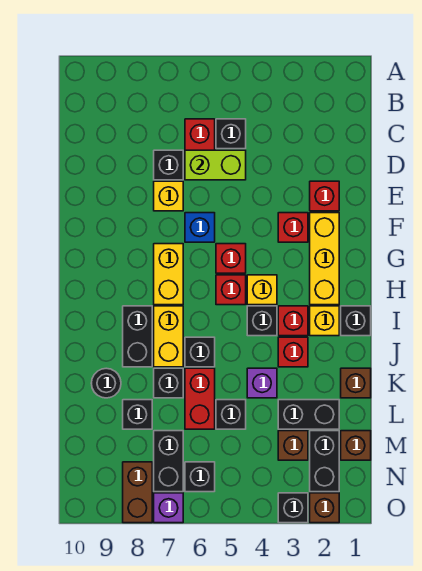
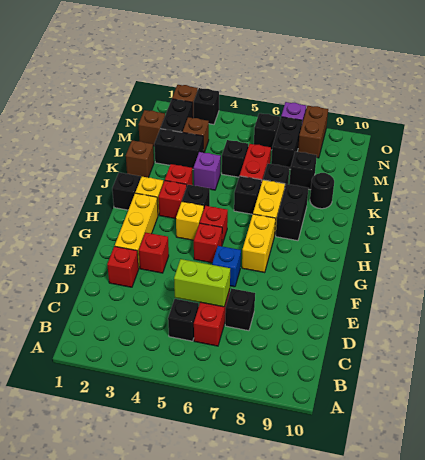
yellow 1x1 brick [154,181,183,211] -> none

